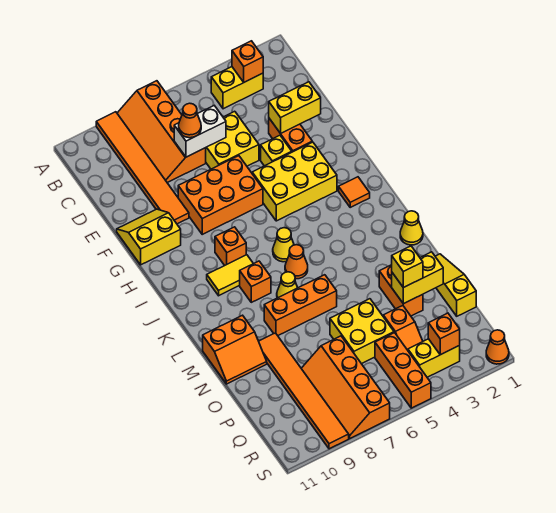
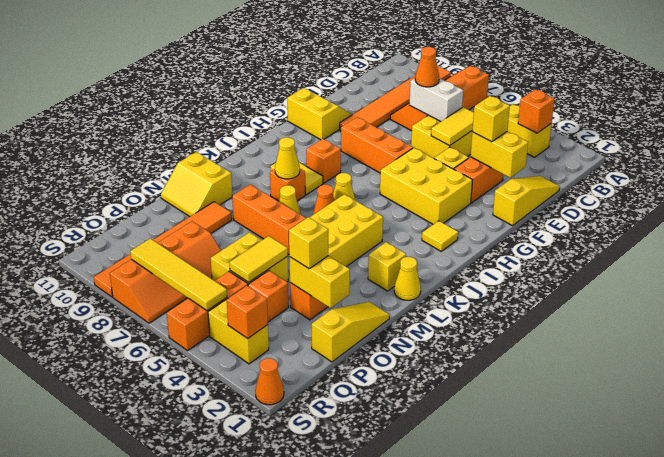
none -> yellow 1x3 slope [493,176,560,226]
none -> yellow 1x2 tile [431,107,474,146]
none -> yellow 1x1 brick [472,96,510,142]
orange 2x3 brick [178,156,263,234] -> orange 1x3 brick [341,117,413,173]
orange 1x1 tile [339,177,370,207] -> yellow 1x1 tile [422,221,458,251]
none -> yellow 2x3 brick [309,194,383,267]
none -> yellow 1x1 cone [275,137,300,179]
none -> yellow 1x1 brick [368,242,406,291]
orange 2x2 slope [203,315,267,384] -> yellow 2x2 slope [161,152,232,217]
none -> yellow 1x2 tile [229,236,288,282]
orange 2x4 slope [301,336,390,438] -> orange 2x4 slope turned to [110,221,221,323]
none -> yellow 1x4 tile [130,238,227,311]

